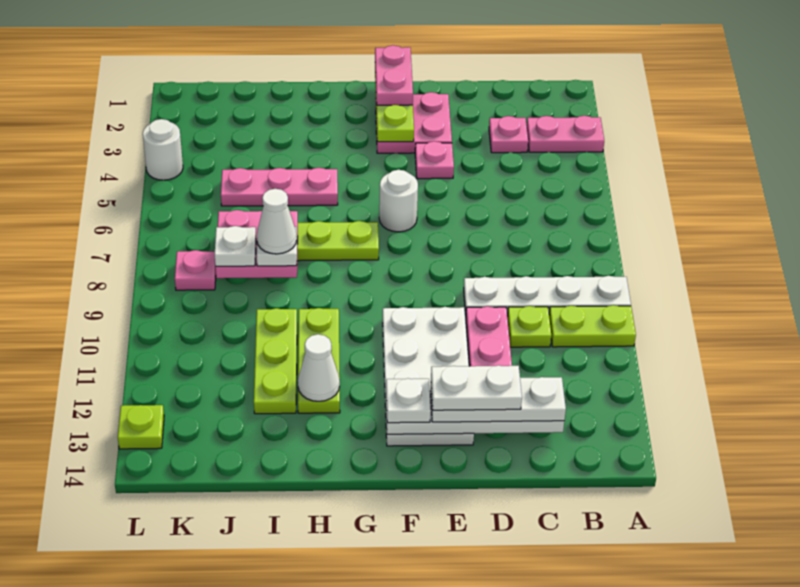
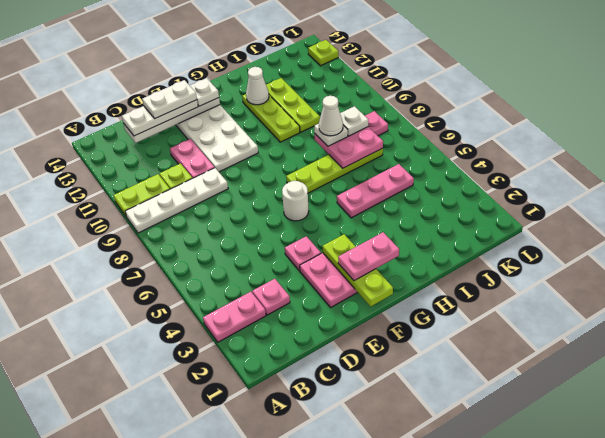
pink 1x2 plate [375,45,413,105] -> pink 1x2 plate turned to [338,232,399,281]
white 1x1 round brick [143,119,183,180] -> none

